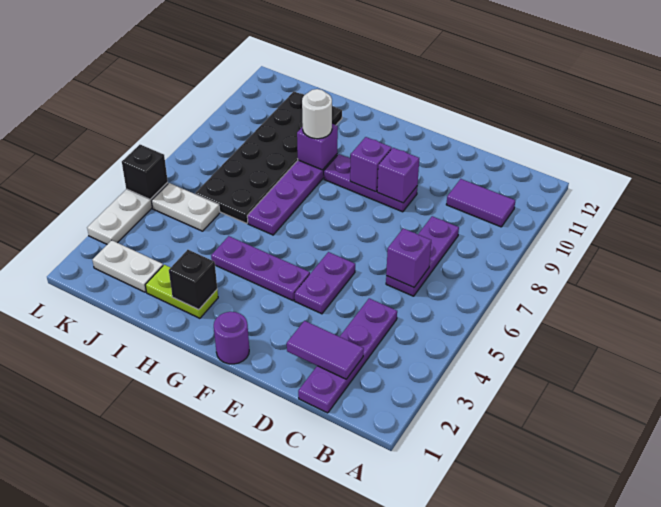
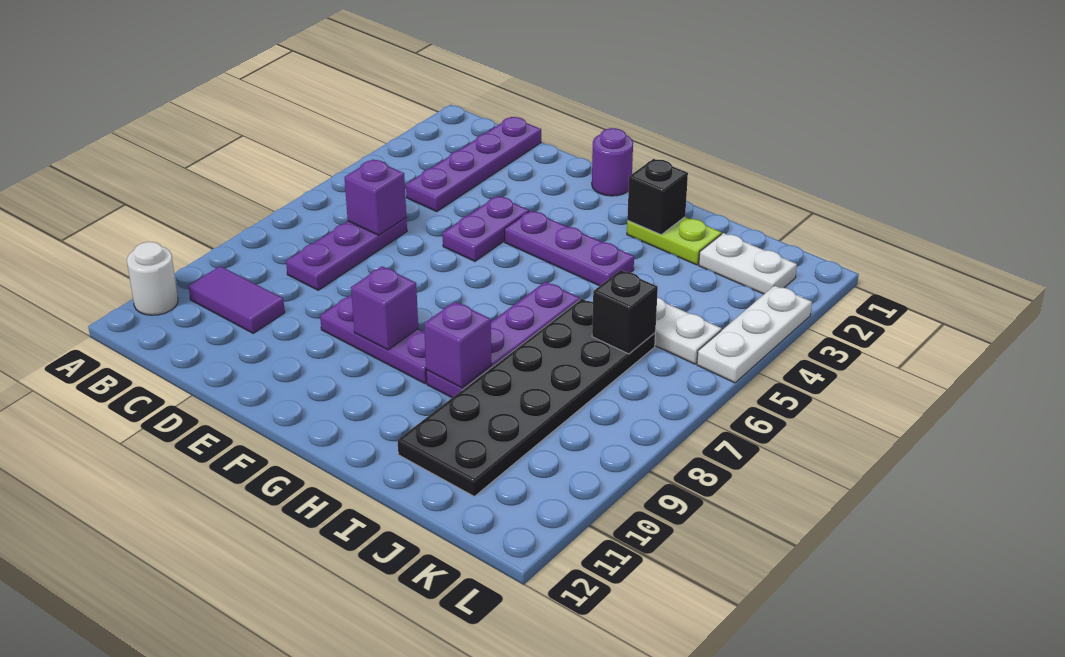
purple 1x2 tile [287,321,364,379] -> none
purple 1x1 brick [377,148,419,203] -> none
white 1x1 round brick [302,89,332,139] -> white 1x1 round brick moved to [127,242,178,315]
black 1x1 brick [122,145,168,199] -> black 1x1 brick moved to [592,270,658,354]

